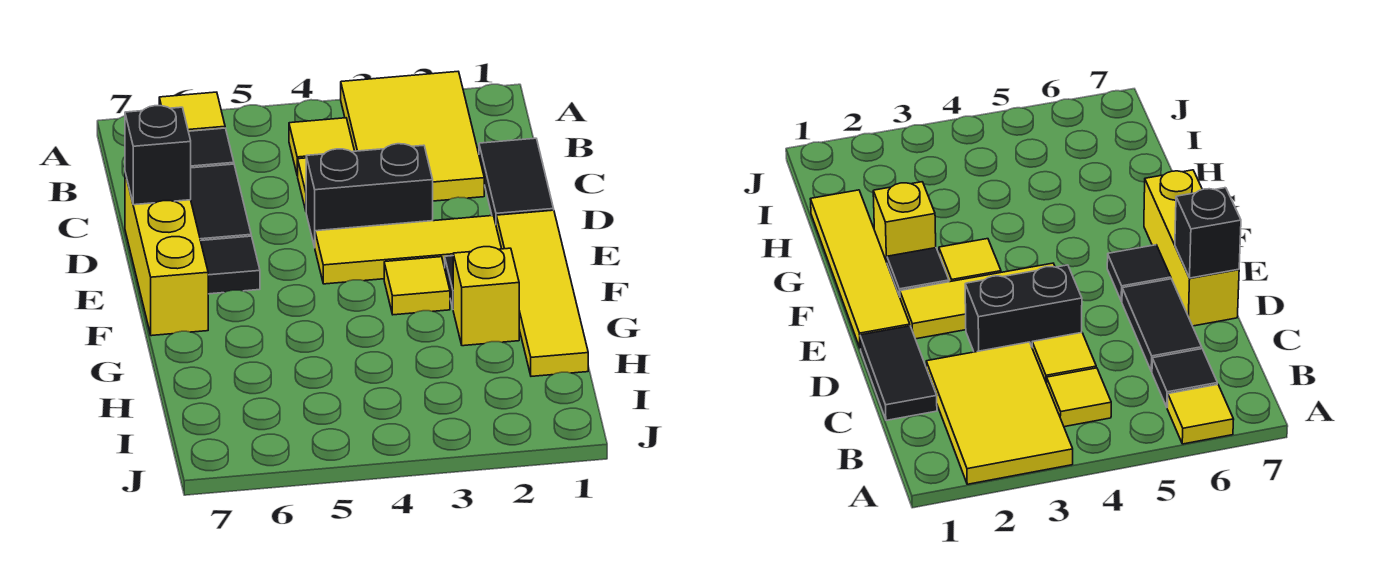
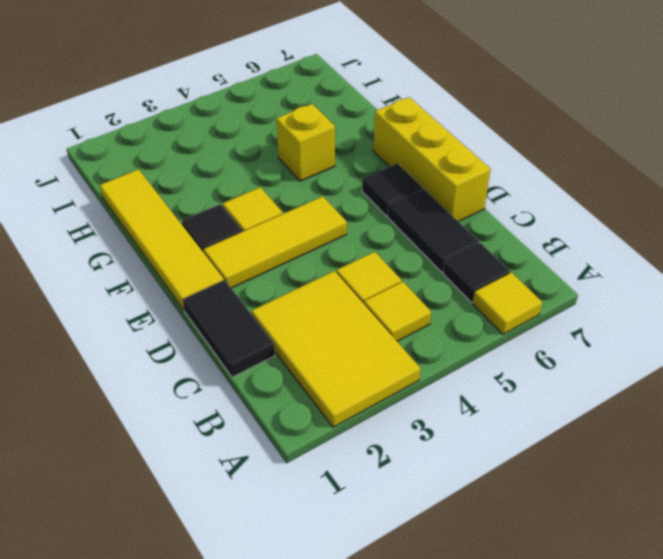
black 1x2 brick [306,144,433,247] -> none
black 1x1 brick [125,106,191,205] -> none
yellow 1x1 brick [453,247,519,346] -> yellow 1x1 brick moved to [276,104,335,181]

